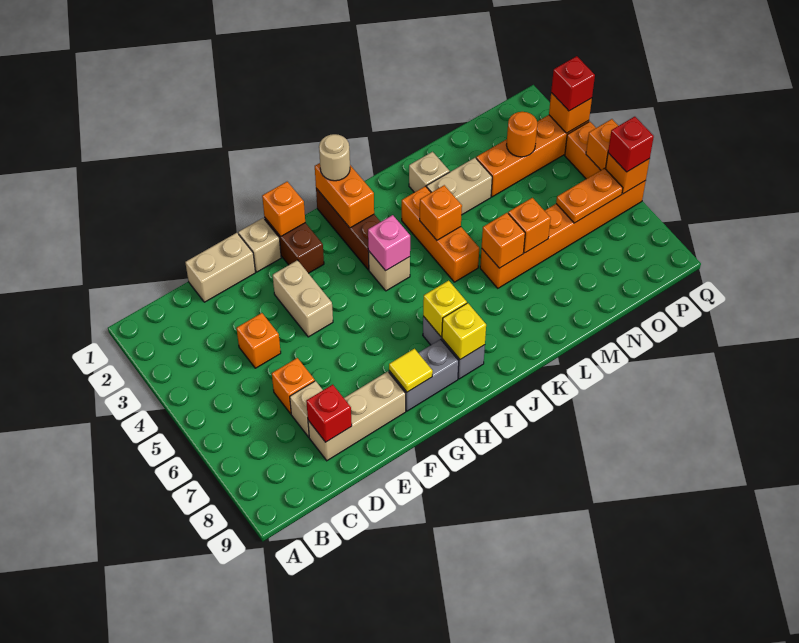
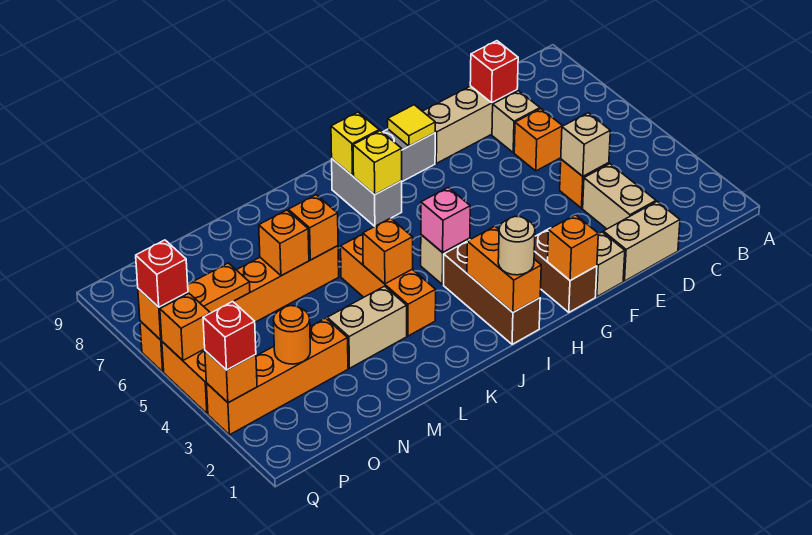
tan 1x2 brick [273,260,333,337] -> tan 1x2 brick moved to [583,164,656,229]
tan 1x1 brick [409,152,450,192] -> tan 1x1 brick moved to [561,113,610,176]

